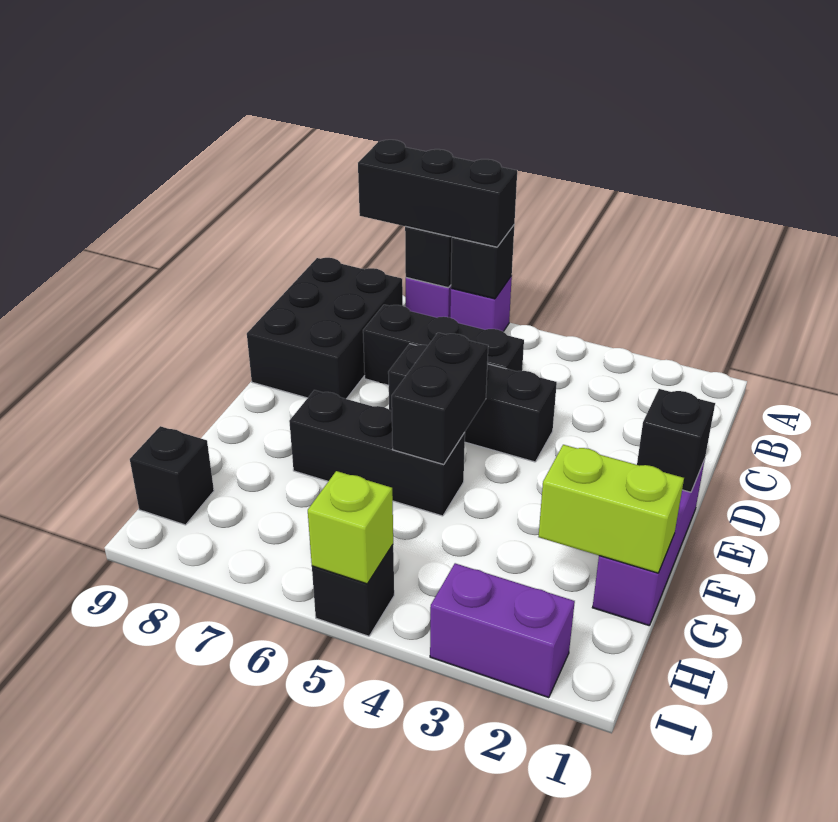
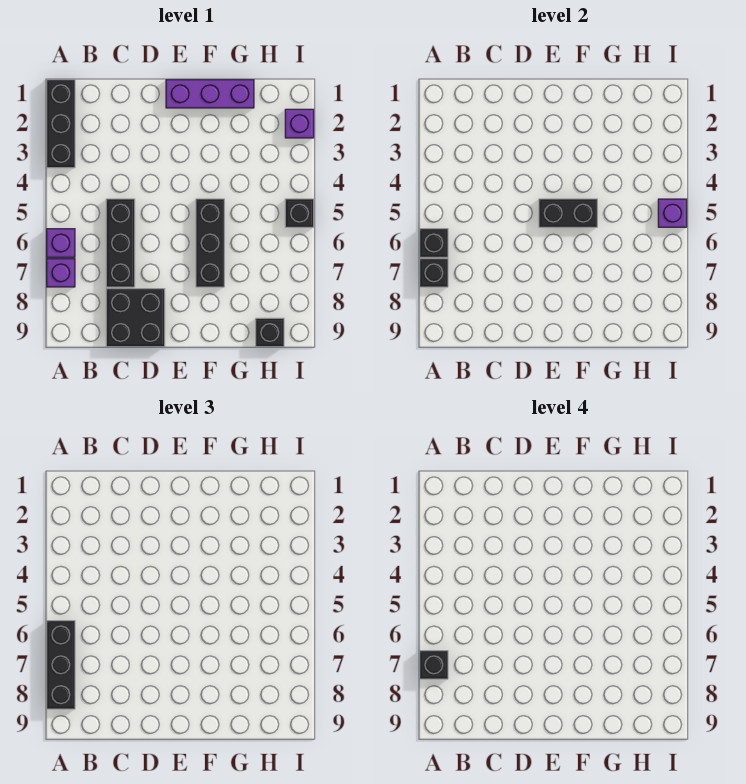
black 2x3 brick [247,258,403,399] -> black 2x2 brick [106,289,165,347]
black 1x3 brick [388,344,557,462] -> black 1x3 brick moved to [47,80,75,168]
black 1x1 brick [637,389,715,492] -> black 1x1 brick moved to [420,651,448,679]
lime 1x2 brick [538,445,684,573] -> none
purple 1x2 brick [430,563,575,698] -> purple 1x1 brick [285,109,314,138]
lime 1x1 brick [308,471,393,584] -> purple 1x1 brick [658,199,687,227]

